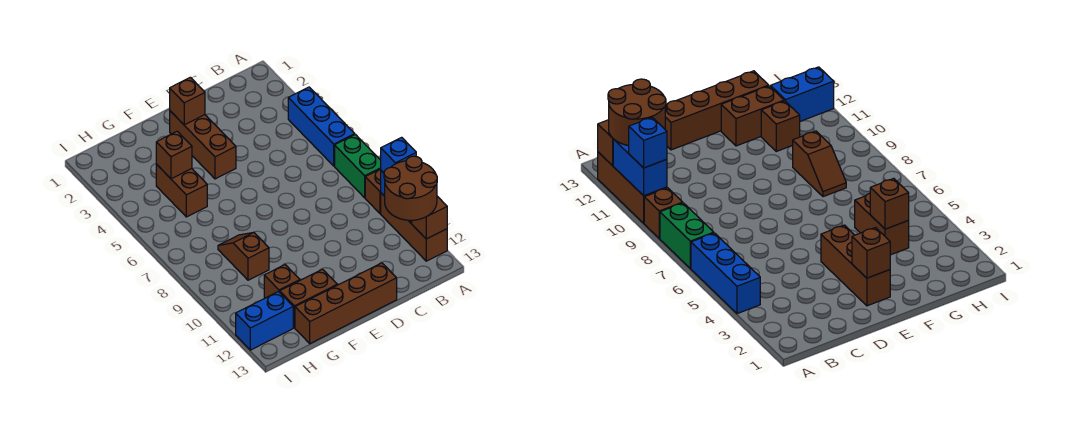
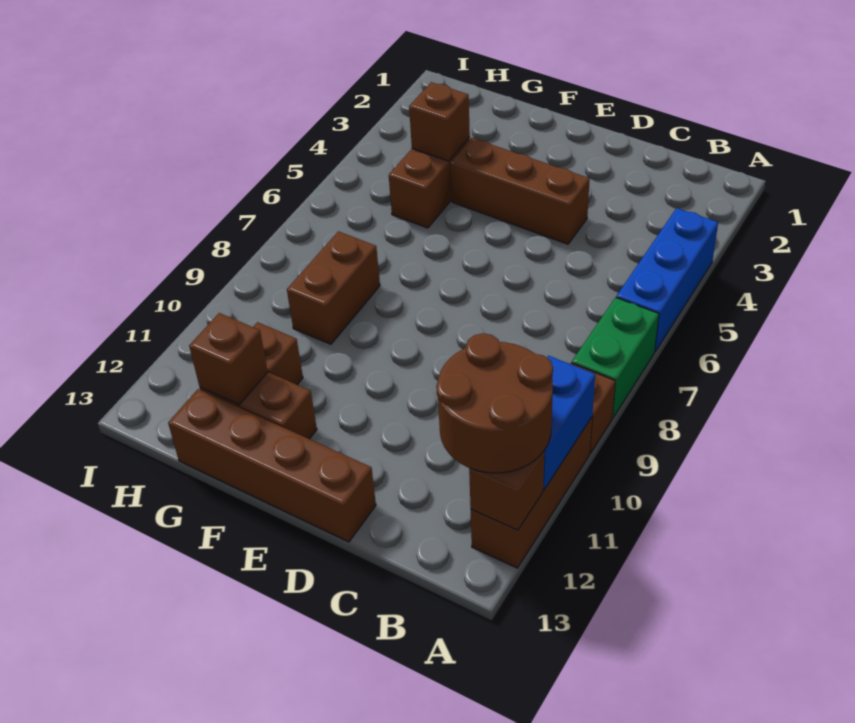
blue 1x1 brick [381,137,416,173] -> none
brown 1x3 brick [170,111,236,179] -> brown 1x3 brick turned to [451,138,590,244]
brown 1x1 brick [170,77,205,125] -> brown 1x1 brick moved to [189,313,268,405]
brown 1x2 slope [218,232,269,280] -> brown 1x2 brick [287,231,380,344]
blue 1x2 brick [236,292,293,350] -> none

